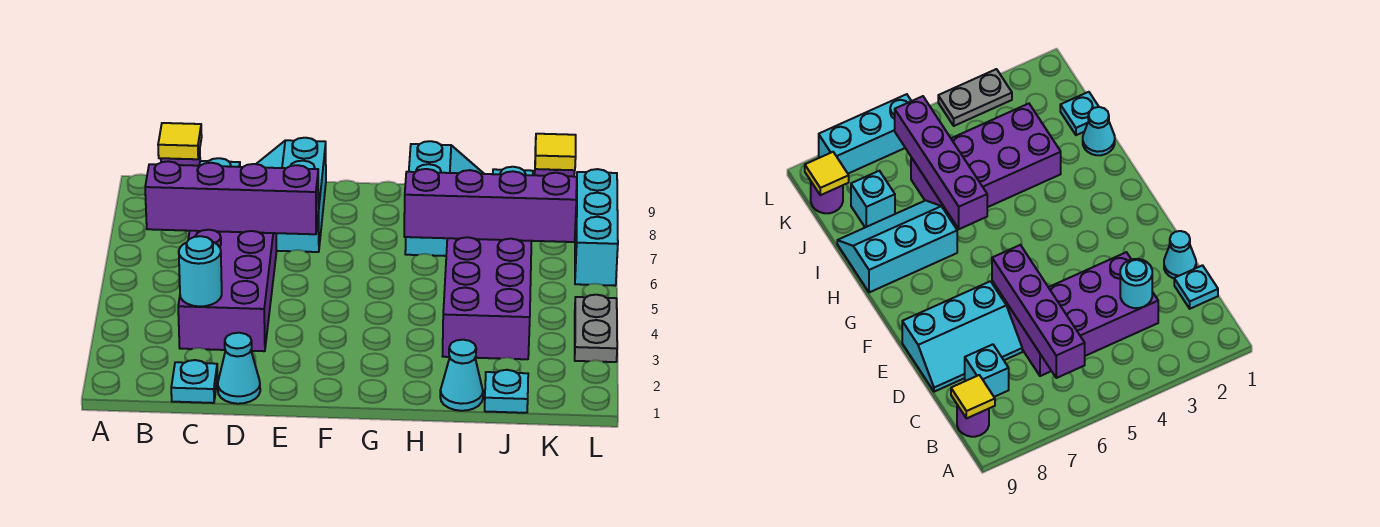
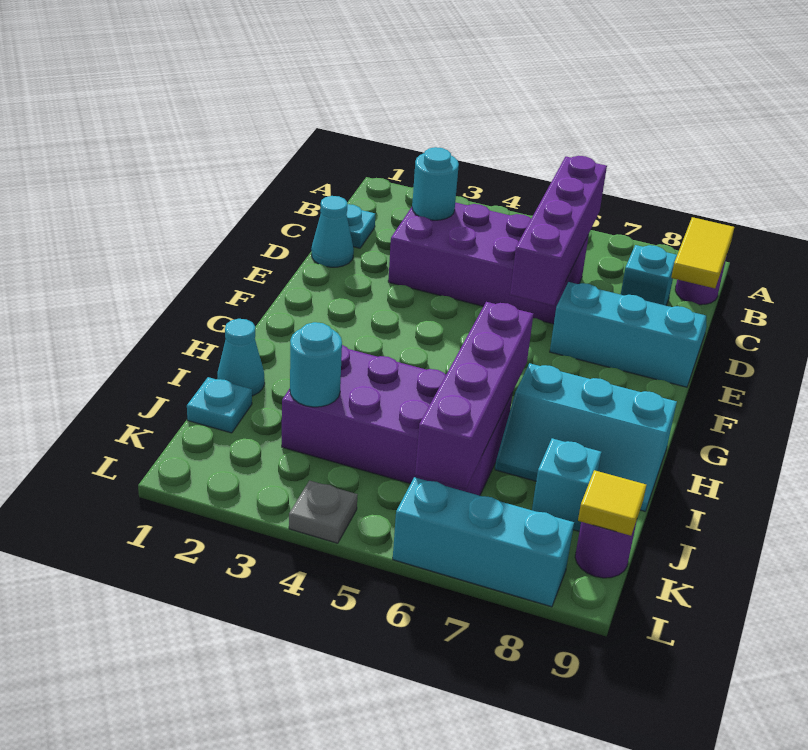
yellow 1x1 tile [158,123,202,159] -> yellow 1x2 tile [671,217,734,288]
none -> cyan 1x1 round brick [290,322,342,407]
grey 1x2 plate [575,295,617,362] -> grey 1x1 plate [289,480,358,543]

